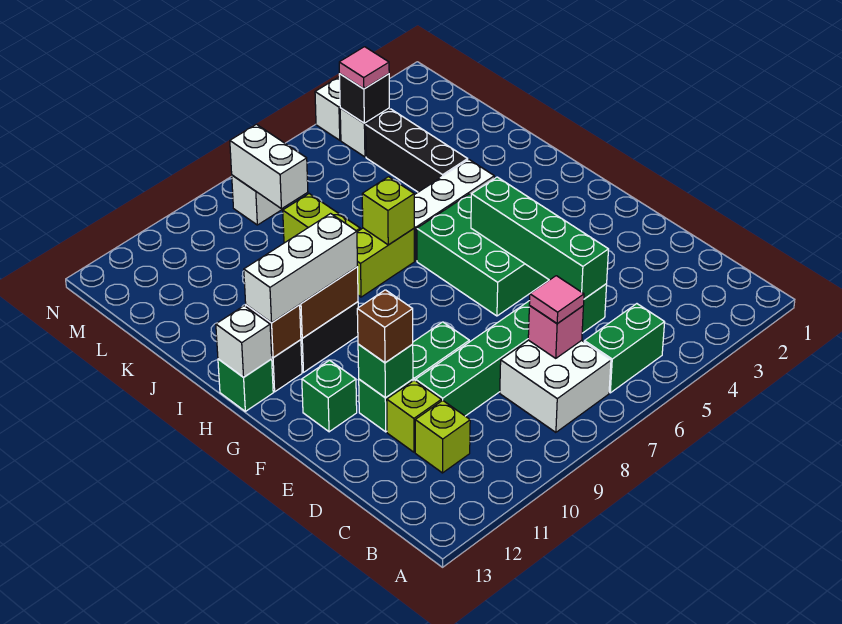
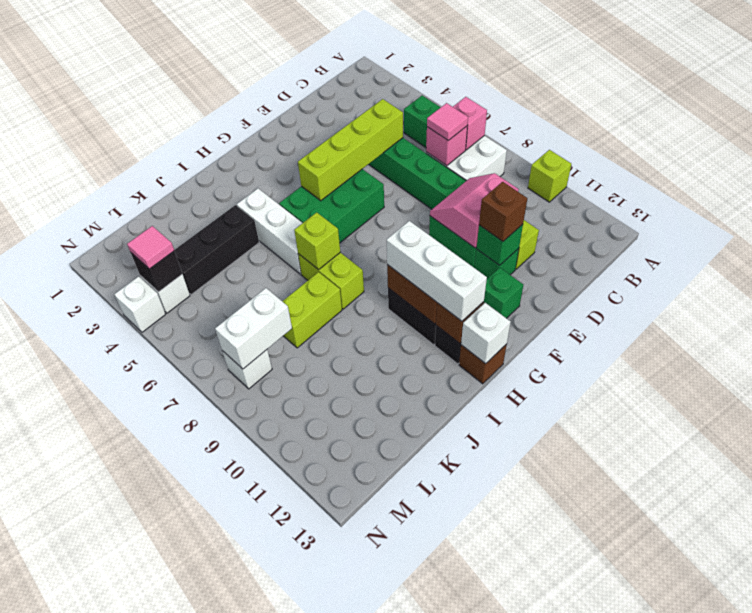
none -> pink 1x1 brick [453,97,487,150]
lime 1x1 brick [415,401,470,473] -> lime 1x1 brick moved to [528,150,571,202]
green 1x4 brick [471,177,609,299] -> lime 1x4 brick [298,99,403,201]
none -> pink 2x2 slope [430,173,519,248]
green 1x1 brick [218,359,273,411] -> brown 1x1 brick [459,344,507,384]

